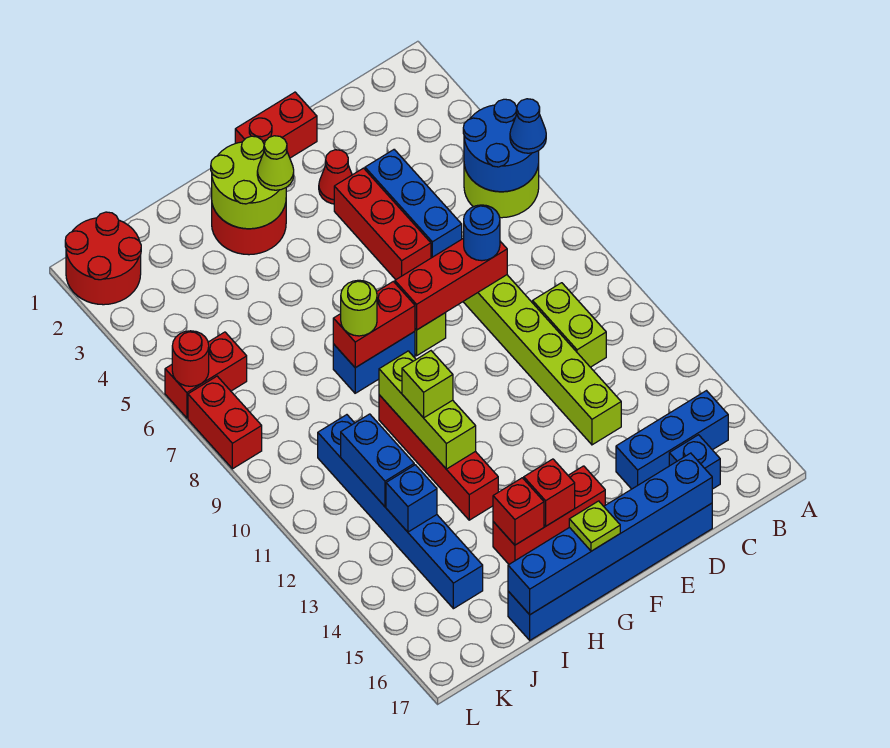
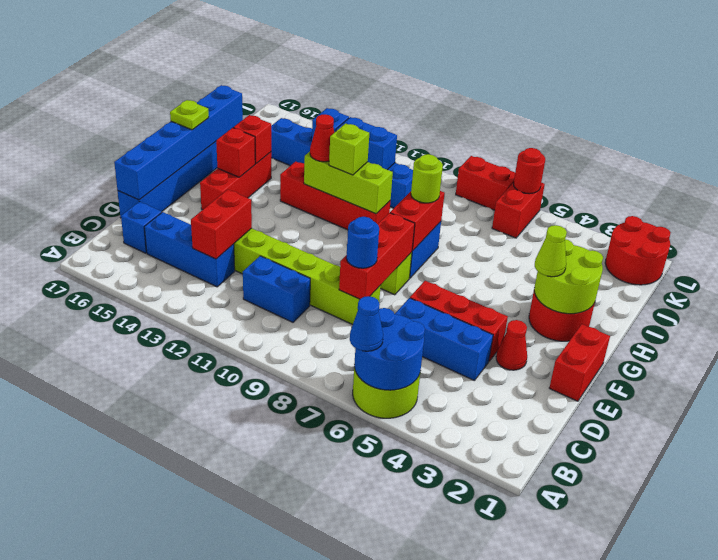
blue 1x3 brick [616,391,728,489] -> blue 1x3 brick turned to [144,212,235,287]
lime 1x2 brick [533,283,606,367] -> blue 1x2 brick [243,256,310,322]
none -> red 1x2 brick [191,189,252,259]
none -> red 1x1 cone [310,114,334,162]

